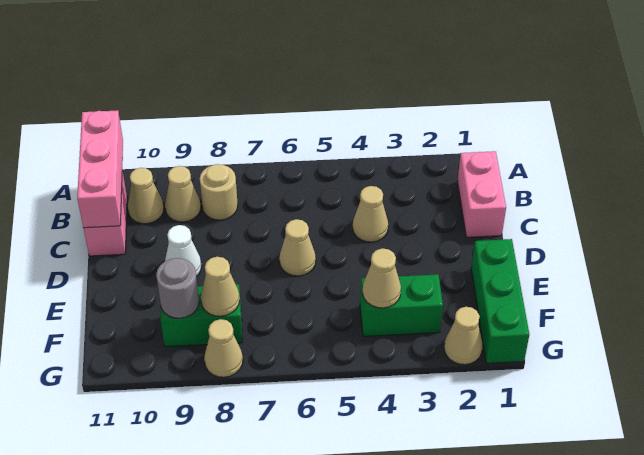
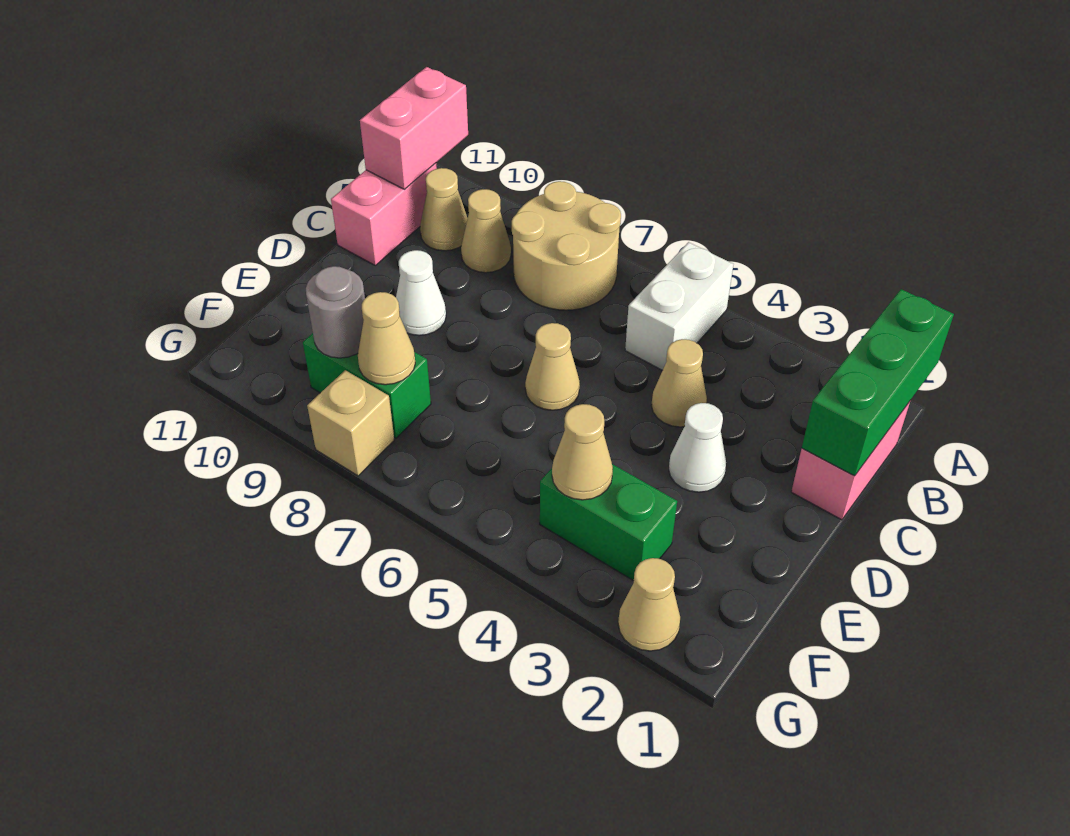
none -> white 1x2 brick [625,242,734,370]
pink 1x3 brick [77,110,123,228] -> pink 1x2 brick [360,67,468,189]
tan 1x1 round brick [200,164,238,220] -> tan 2x2 round brick [512,181,621,310]
none -> white 1x1 cone [669,403,726,492]
green 1x3 brick [471,239,529,363] -> green 1x3 brick moved to [802,289,954,476]
tan 1x1 cone [204,319,243,377] -> tan 1x1 brick [307,370,394,476]

